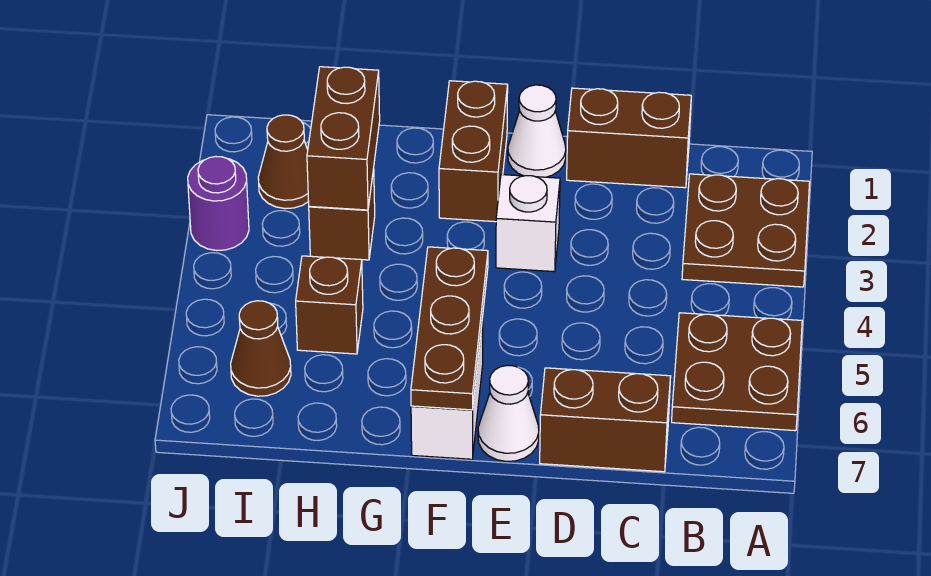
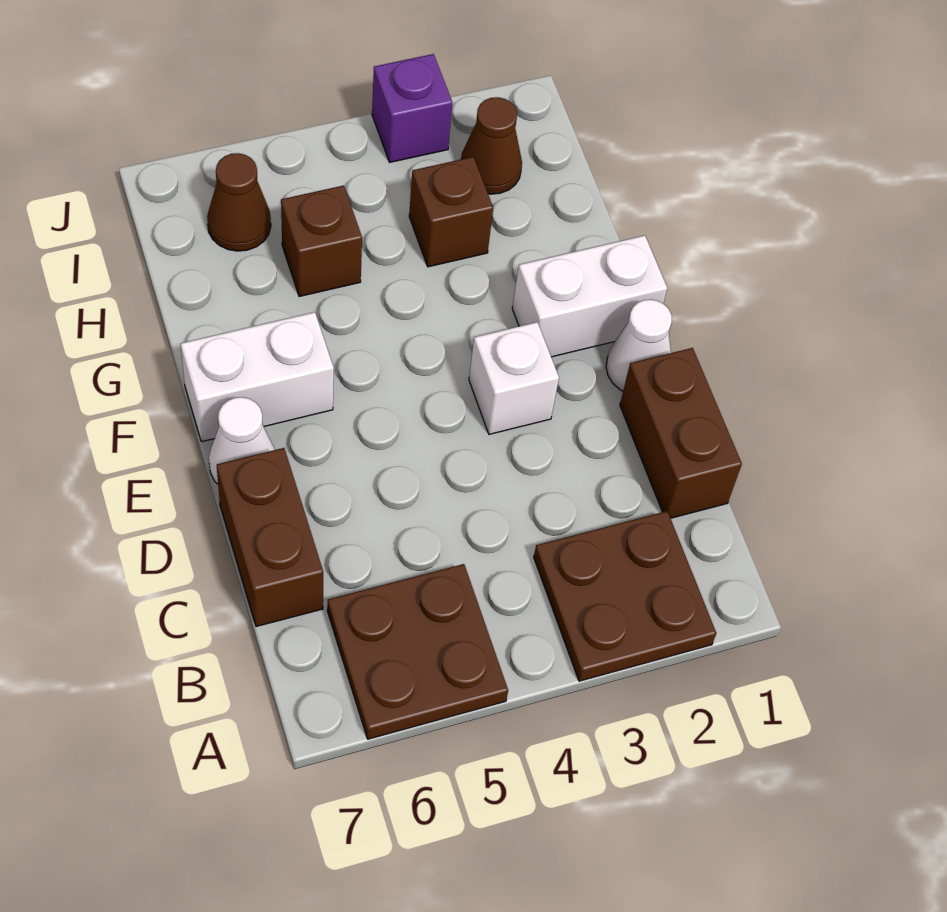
brown 1x2 brick [439,81,508,222] -> white 1x2 brick [512,235,667,357]
brown 1x3 plate [411,247,488,410] -> none
brown 1x2 brick [307,67,380,210] -> none
purple 1x1 round brick [188,156,249,251] -> purple 1x1 brick [372,54,452,162]

